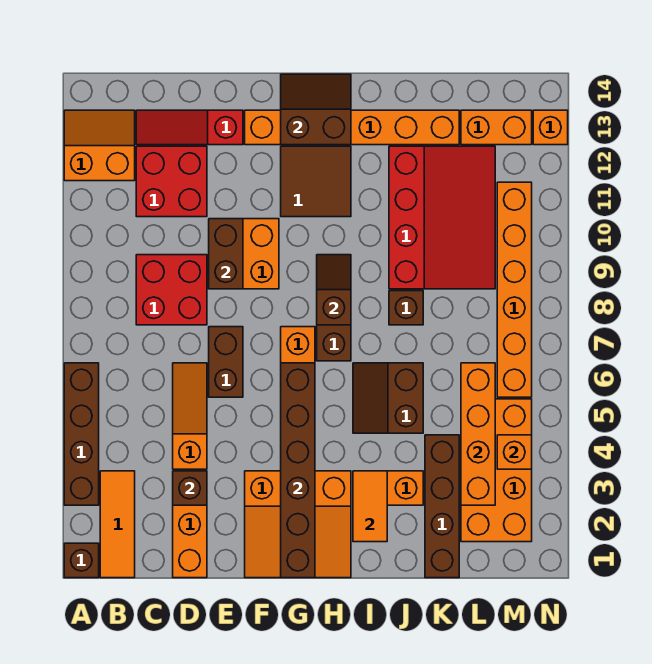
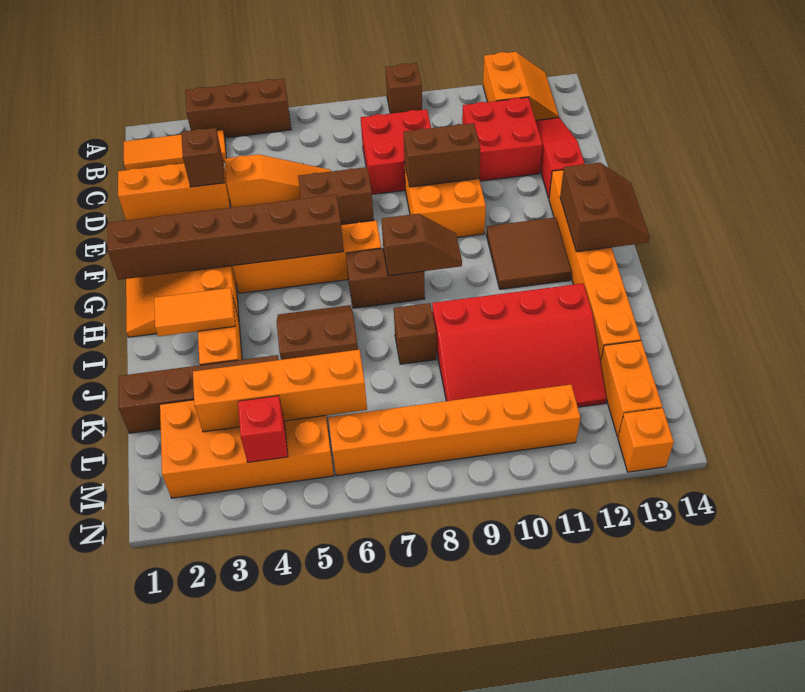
brown 1x1 brick [64,543,99,578] -> brown 1x1 brick moved to [386,63,422,114]
brown 1x4 brick [64,363,99,505] -> brown 1x3 brick [185,79,291,138]
orange 1x1 brick [497,435,532,469] -> red 1x1 brick [238,396,288,462]

